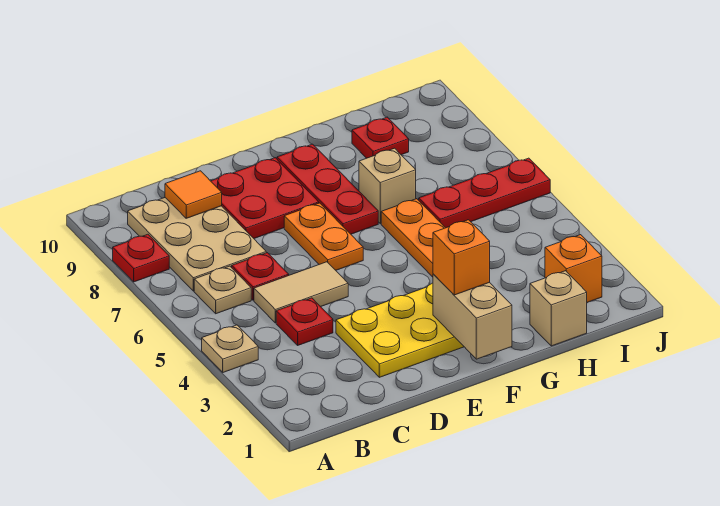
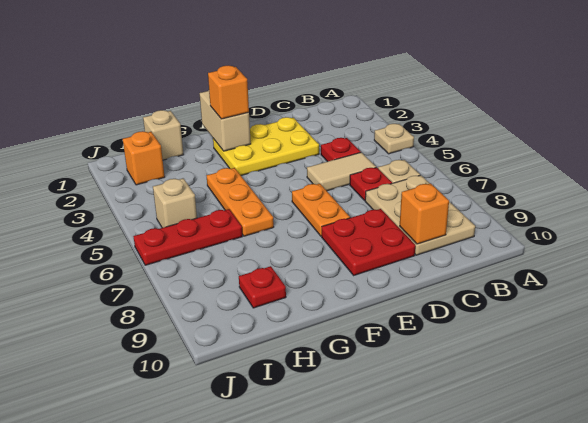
red 1x1 plate [113,234,169,282] -> none
orange 1x1 tile [165,171,222,218] -> orange 1x1 brick [400,183,449,244]
red 1x3 plate [277,144,378,234] -> none
tan 1x1 brick [359,148,416,224] -> tan 1x1 brick moved to [153,178,197,228]

